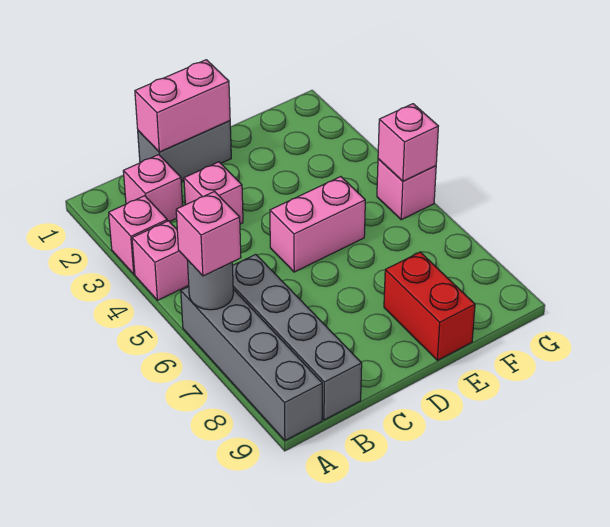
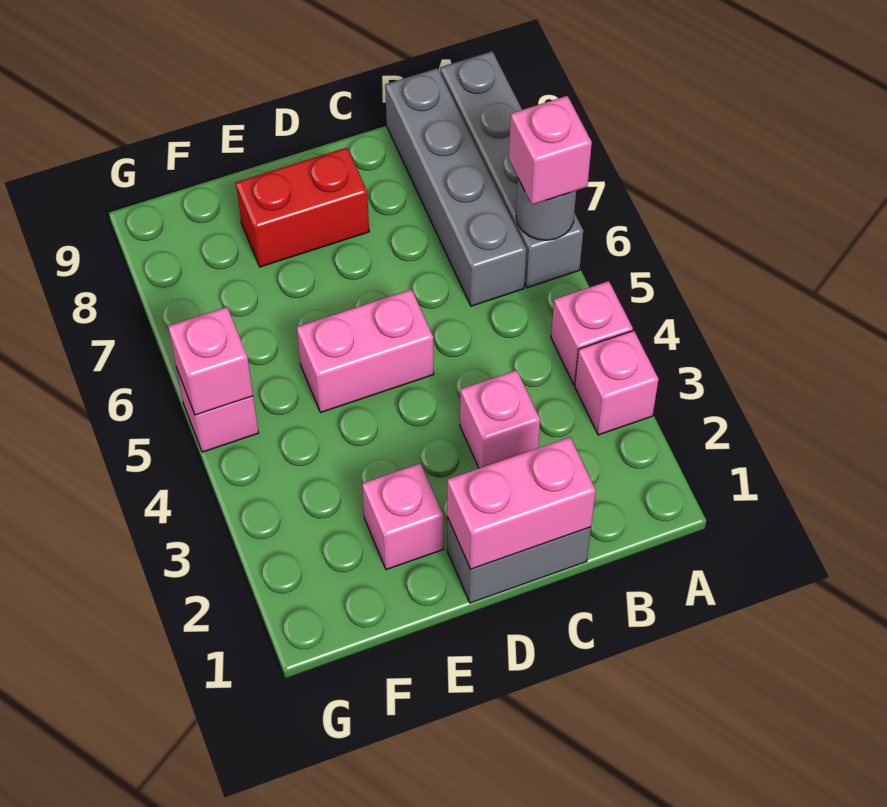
pink 1x1 brick [123,155,183,222] -> pink 1x1 brick moved to [362,463,443,570]
red 1x2 brick [384,252,475,360] -> red 1x2 brick turned to [236,148,369,267]

